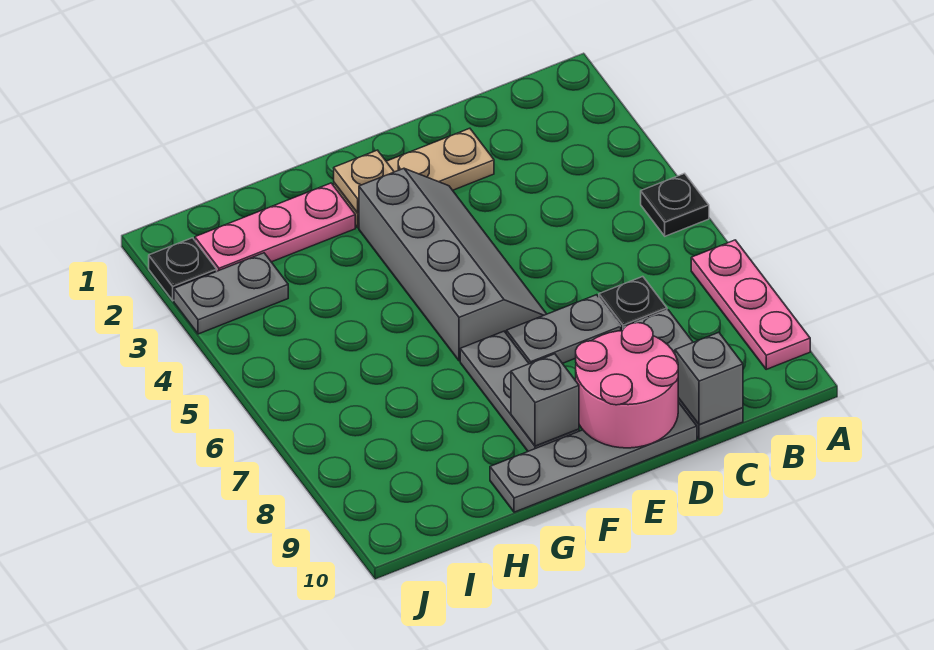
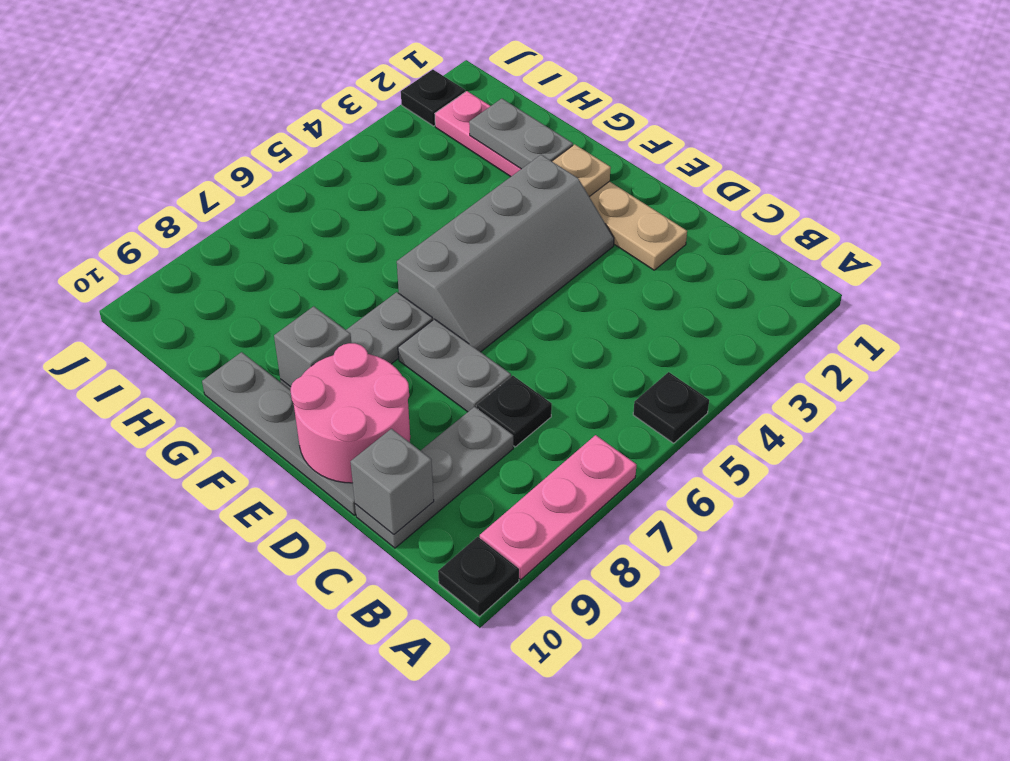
none -> black 1x1 plate [438,537,519,616]
grey 1x2 plate [174,253,288,334] -> grey 1x2 plate moved to [469,99,573,169]

